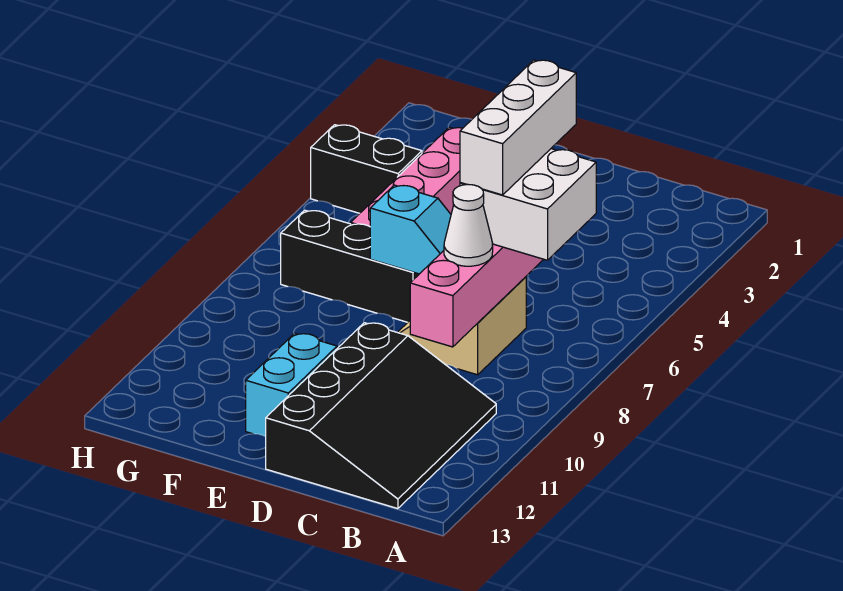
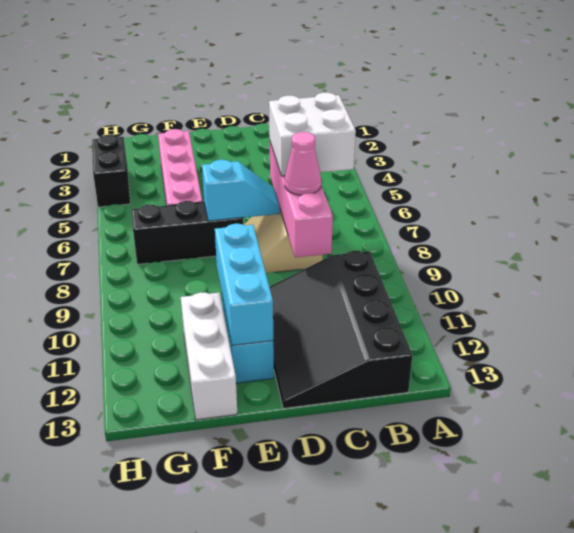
black 3x4 slope [266,323,496,509] -> black 3x4 slope turned to [270,251,412,409]
white 1x3 brick [460,60,576,195] -> white 1x3 brick moved to [181,293,237,420]
white 1x1 cone [444,185,493,266] -> pink 1x1 cone [285,132,321,195]
none -> cyan 1x3 brick [215,224,273,346]
black 1x2 brick [311,125,422,213] -> black 1x2 brick turned to [92,135,130,207]

